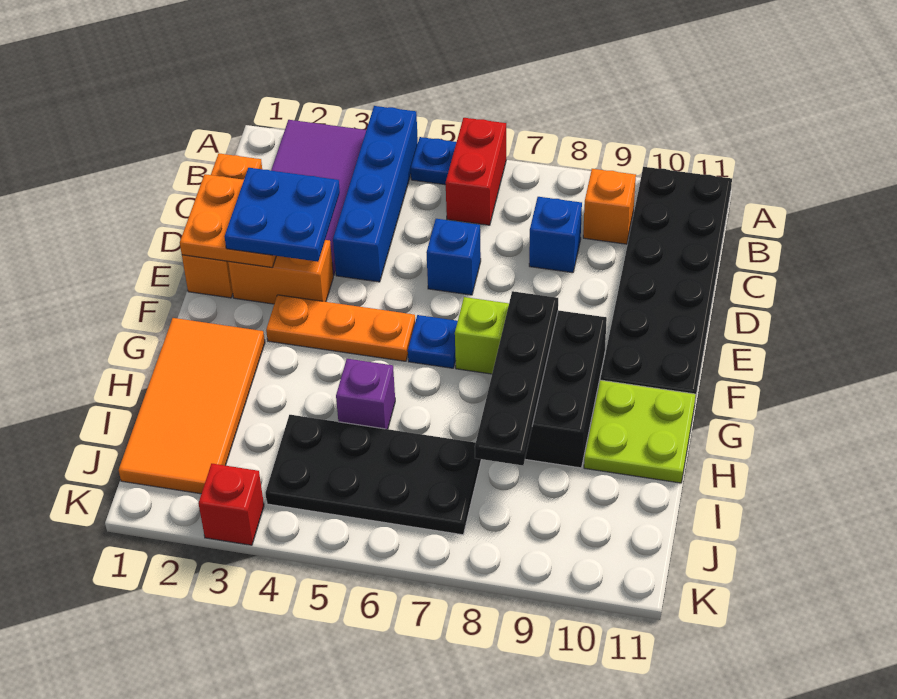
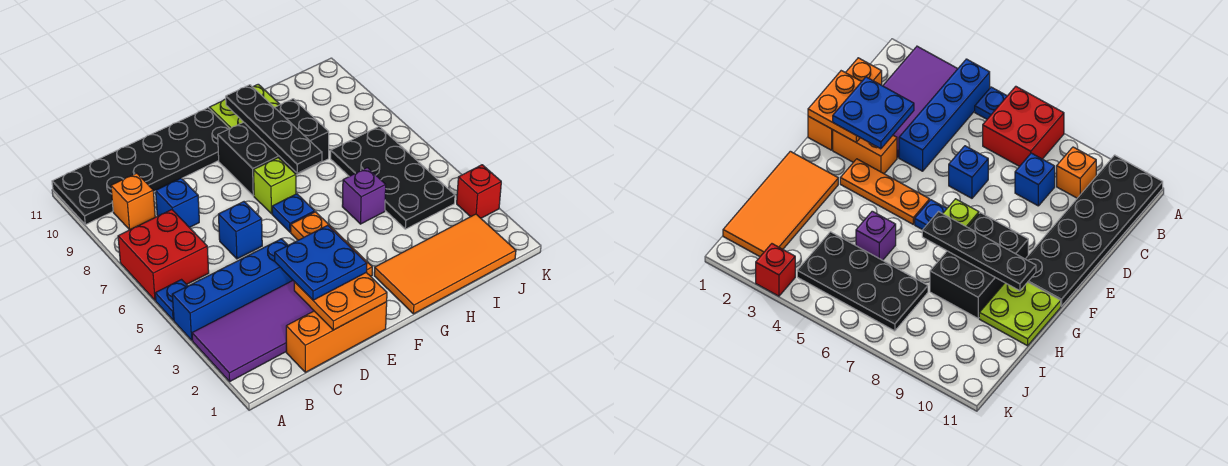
red 1x2 brick [446,118,506,225] -> red 2x2 brick [118,210,209,300]
black 1x4 plate [475,291,558,465] -> black 1x4 plate turned to [226,85,322,173]

